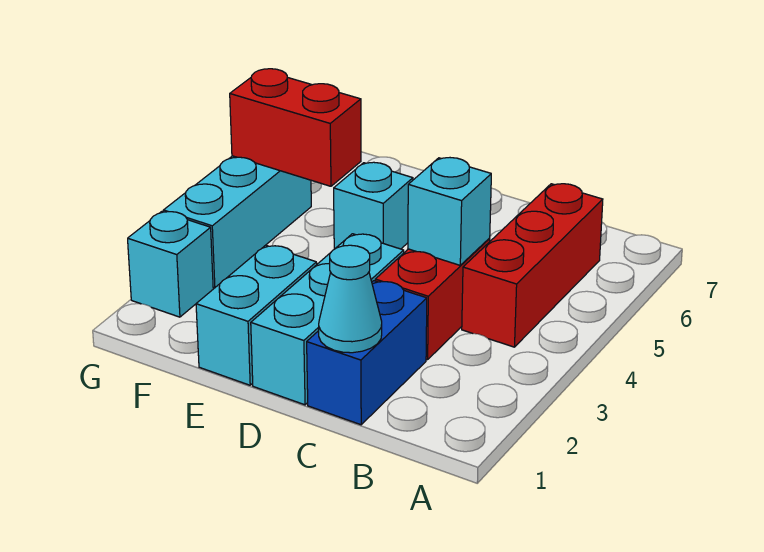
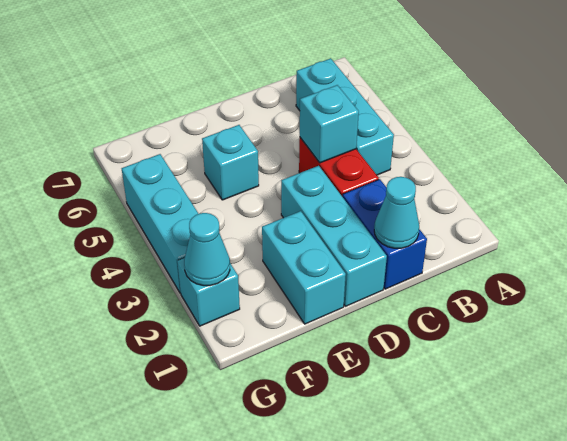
red 1x3 brick [462,184,603,347] -> cyan 1x3 brick [296,58,394,175]
red 1x2 brick [230,69,361,186] -> none
none -> cyan 1x1 cone [184,213,230,286]

